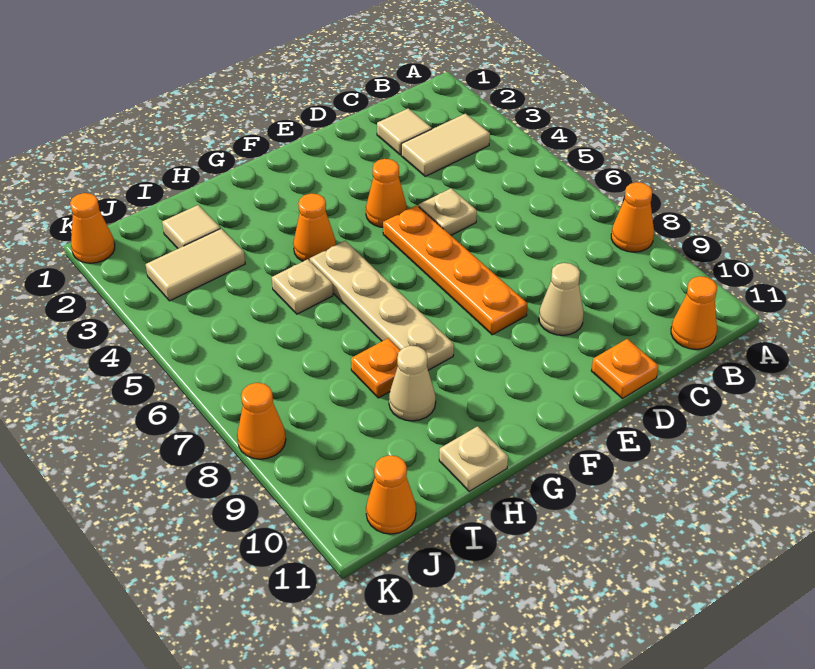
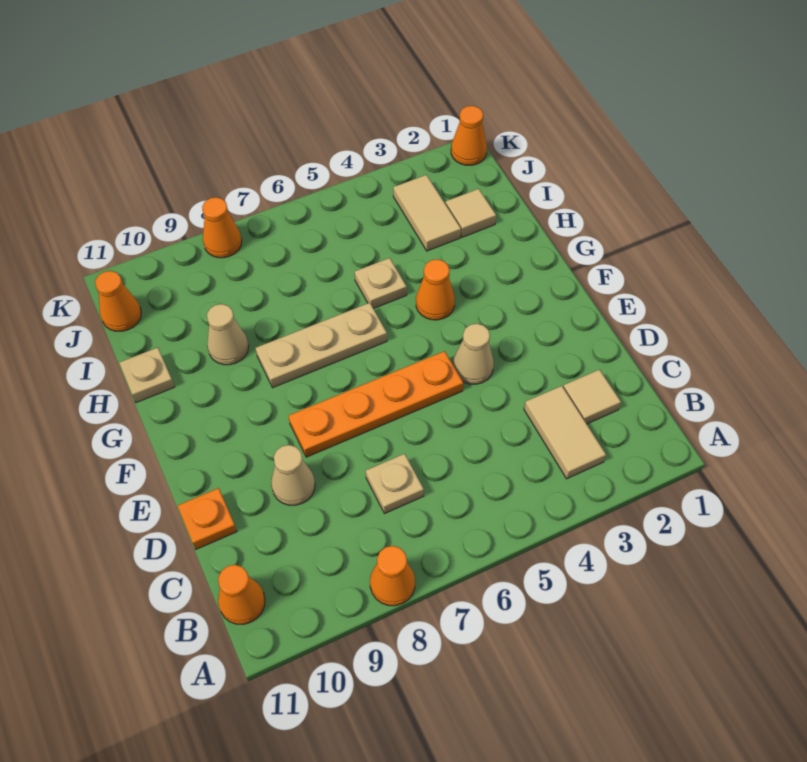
tan 1x1 plate [418,188,477,235] -> tan 1x1 plate moved to [366,454,424,514]
orange 1x1 cone [366,159,407,227] -> tan 1x1 cone [453,324,494,384]
tan 1x4 plate [310,241,454,370] -> tan 1x3 plate [256,303,387,388]
orange 1x1 plate [351,338,400,398] -> none

